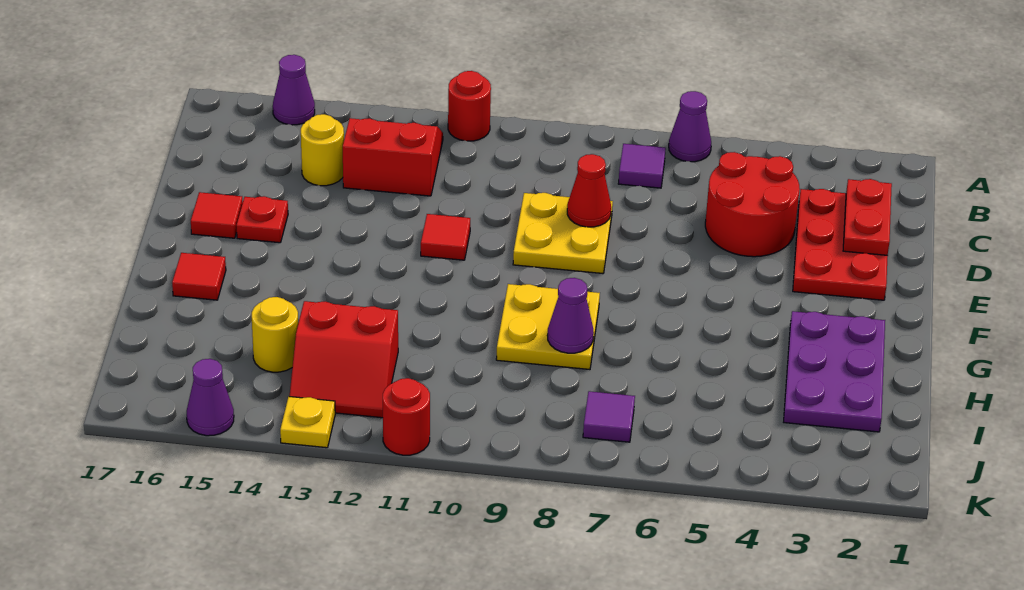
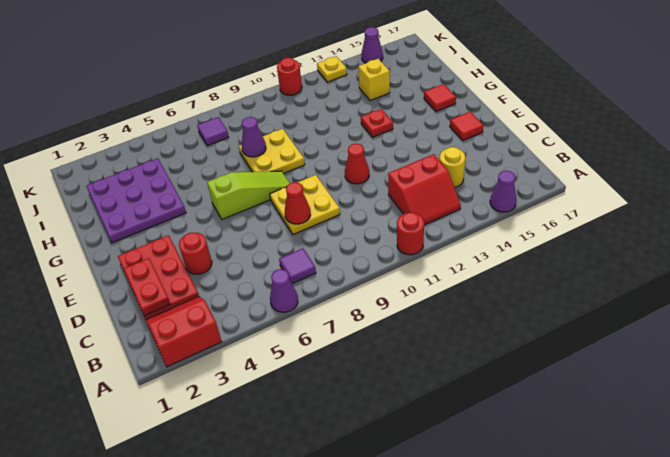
red 2x2 round brick [705,152,800,257] -> red 1x1 round brick [179,232,212,274]
red 1x1 tile [421,214,470,260] -> red 1x1 cone [345,144,369,184]
red 1x1 plate [236,196,288,243] -> red 1x1 plate moved to [361,109,393,137]
none -> lime 1x3 slope [207,171,290,220]
purple 2x3 plate [784,311,885,432] -> purple 3x3 plate [86,158,186,243]
red 2x2 slope [289,301,398,418] -> red 2x2 slope moved to [146,296,222,367]
yellow 1x1 round brick [252,297,298,372] -> yellow 1x1 brick [358,59,390,101]

